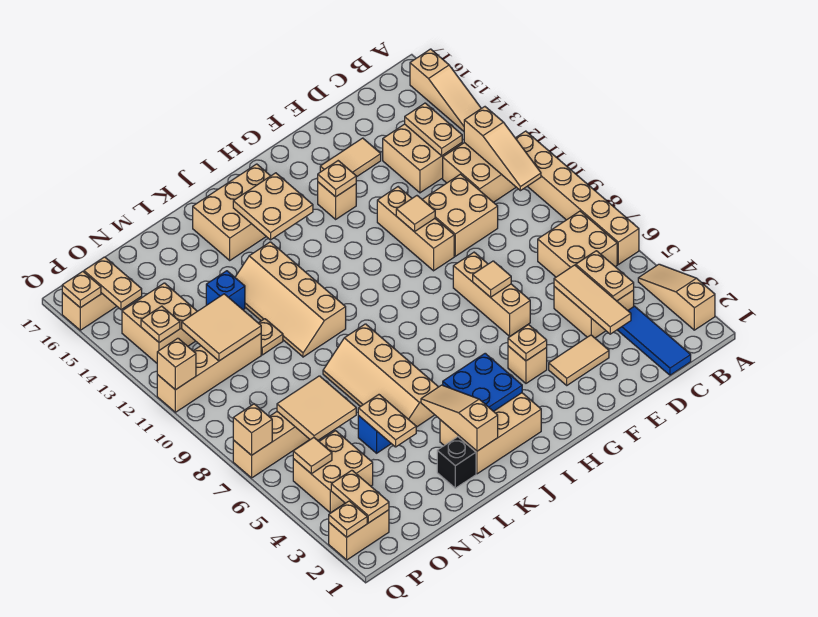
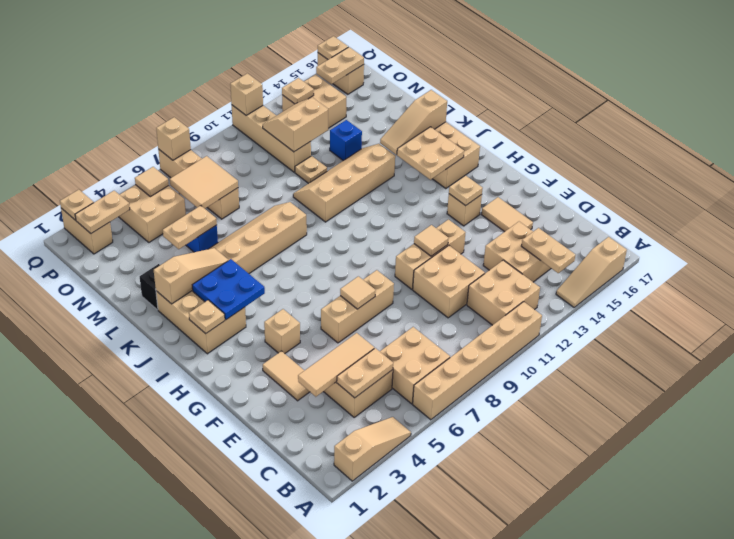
tan 1x3 slope [464,107,541,191] -> tan 1x3 slope moved to [380,90,447,155]
blue 1x3 tile [618,306,691,375] -> none
tan 1x2 plate [405,103,462,156] -> tan 1x2 plate turned to [521,228,575,273]
tan 1x1 plate [508,324,547,361] -> tan 1x1 plate moved to [189,300,225,334]
tan 2x2 tile [182,294,261,361] -> tan 2x2 slope [263,98,328,152]

